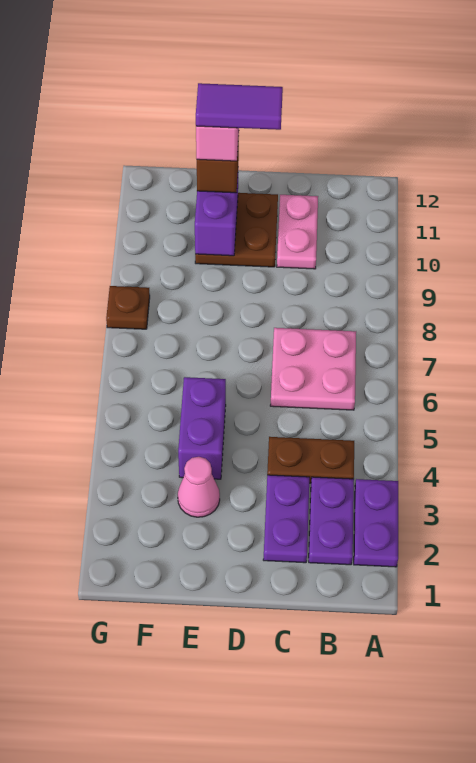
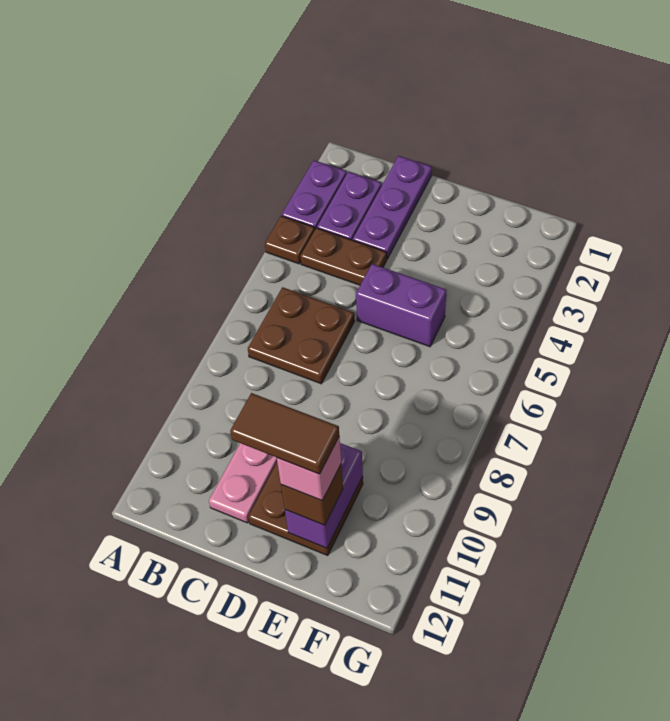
pink 2x2 plate [270,328,356,410] -> brown 2x2 plate [248,287,355,384]
purple 1x2 plate [263,475,309,563] -> purple 1x3 plate [353,156,432,259]
purple 1x2 tile [196,83,283,130] -> brown 1x2 tile [230,393,339,474]
pink 1x1 cone [178,457,220,517] -> none
purple 1x2 brick [178,377,226,479] -> purple 1x2 brick turned to [356,264,446,347]
brown 1x1 plate [106,286,150,329] -> brown 1x1 plate moved to [265,216,315,264]

